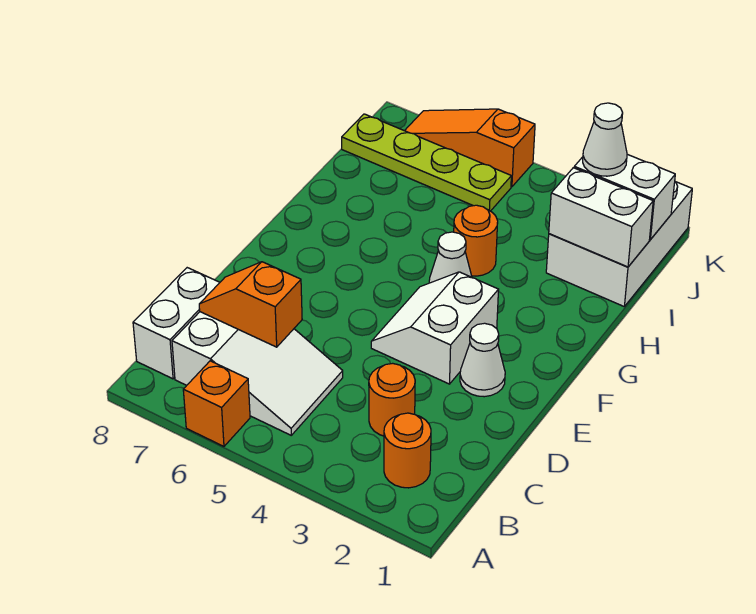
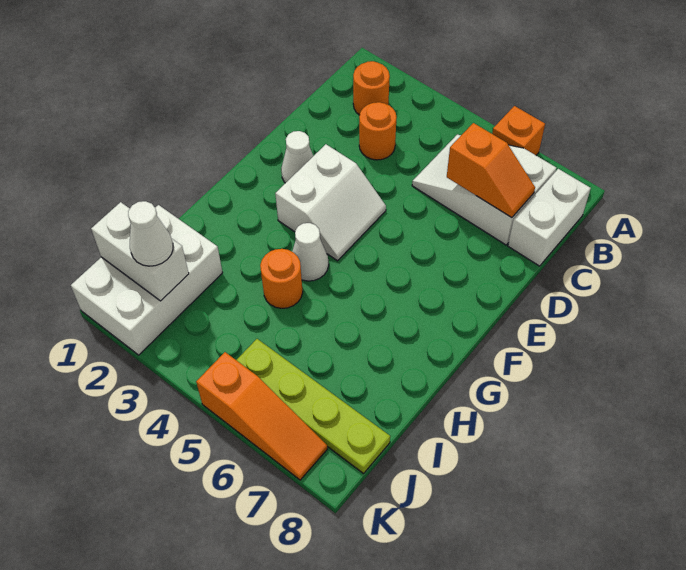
white 1x2 brick [549,168,653,267] -> none

